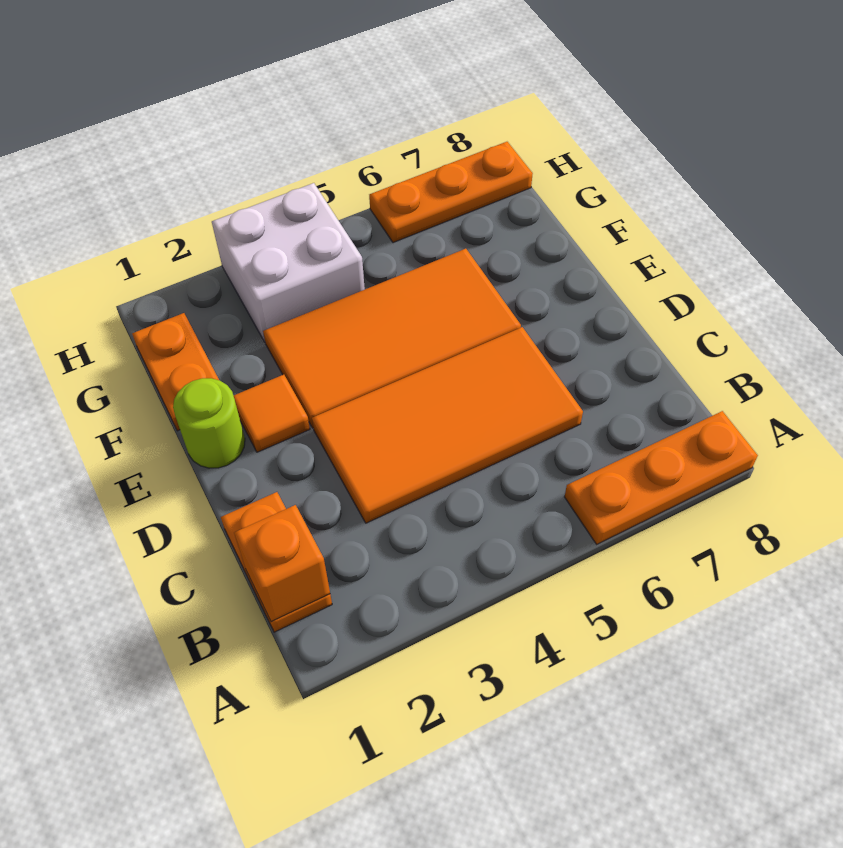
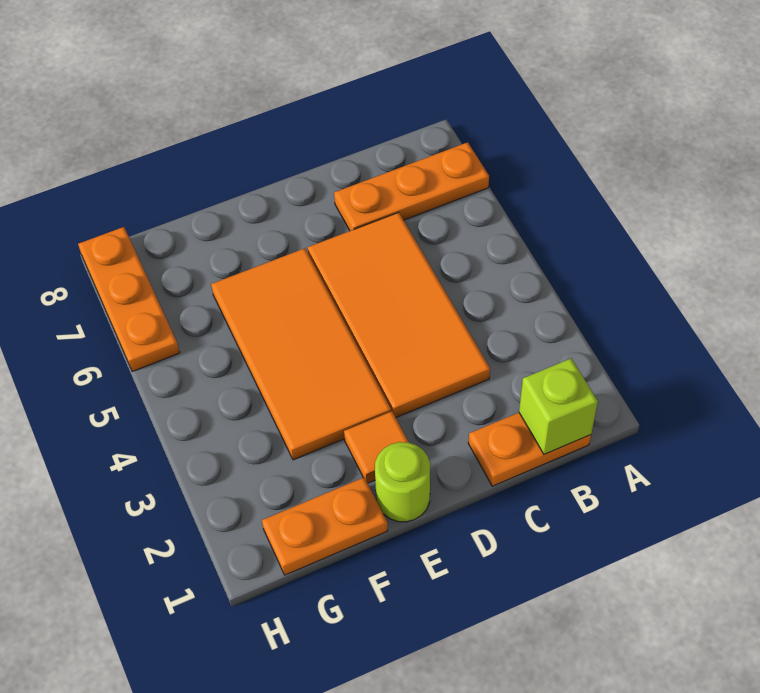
orange 1x3 plate [565,411,758,544] -> orange 1x3 plate turned to [334,142,489,231]
orange 1x1 brick [234,505,330,622] -> lime 1x1 brick [519,359,598,454]
white 2x2 brick [212,183,365,342] -> none

